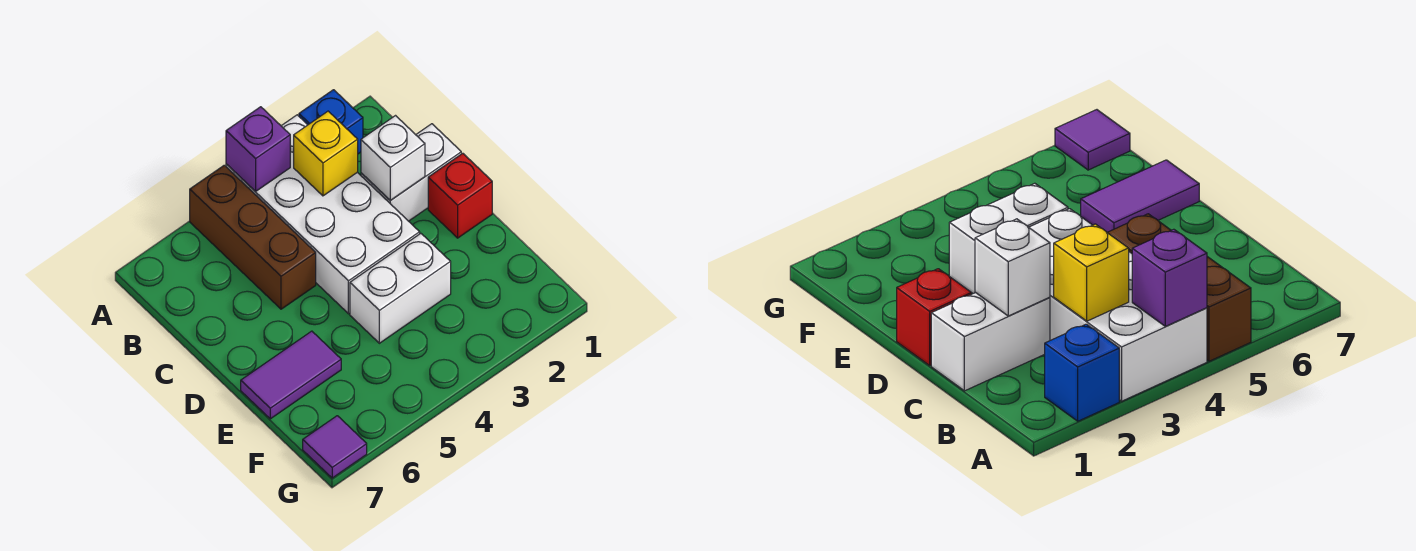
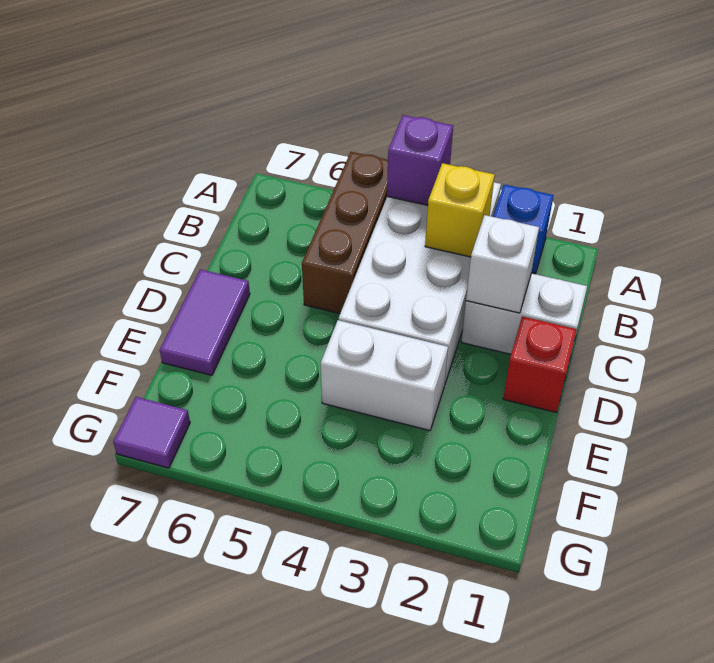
purple 1x2 tile [241,331,341,419] -> purple 1x2 tile turned to [160,269,250,375]

